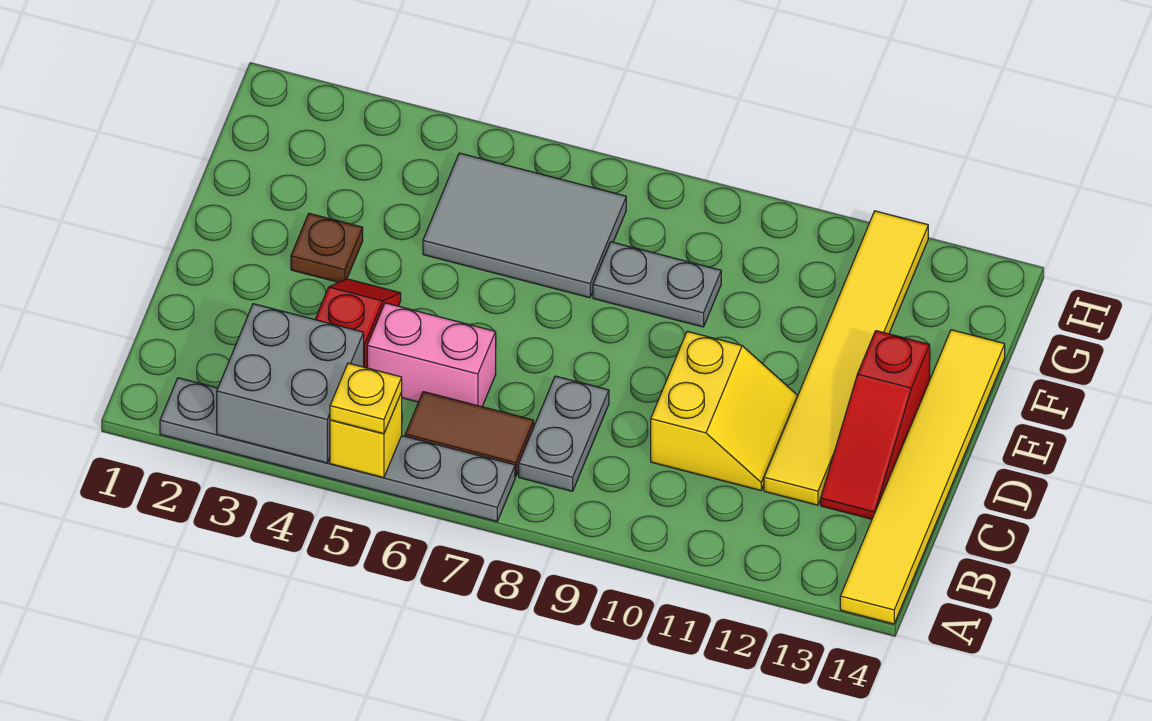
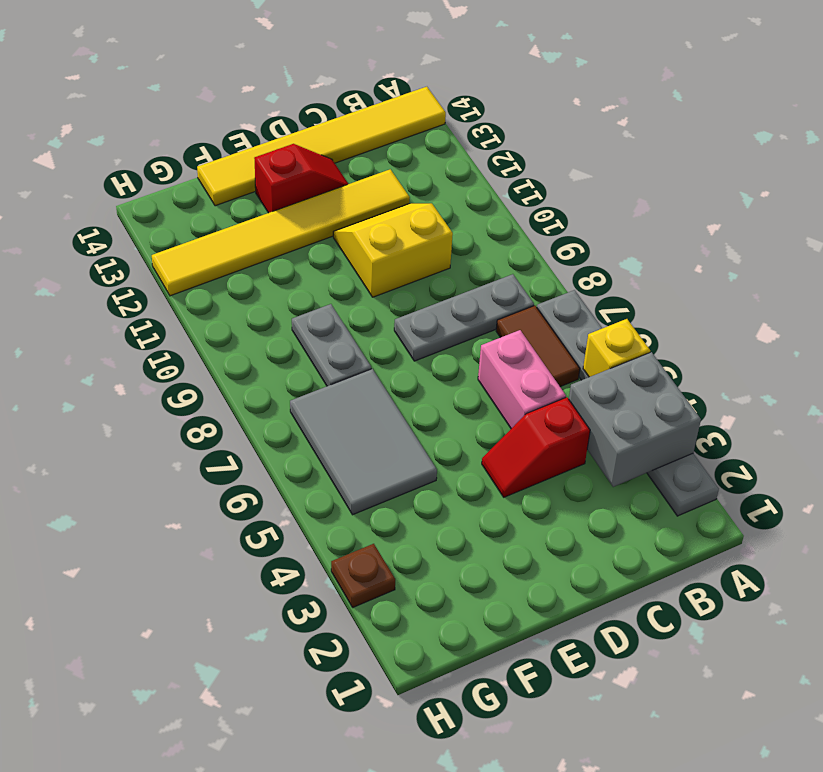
yellow 1x1 plate [330,363,402,434] -> none
grey 1x2 plate [519,376,609,491] -> grey 1x3 plate [394,274,534,361]
red 1x3 slope [821,331,930,519] -> red 1x2 slope [254,144,348,213]
brown 1x1 plate [291,213,363,282] -> brown 1x1 plate moved to [331,544,395,607]

